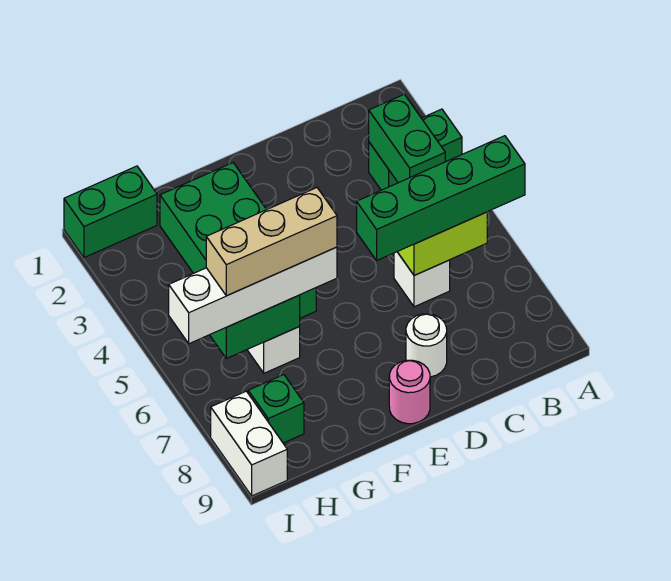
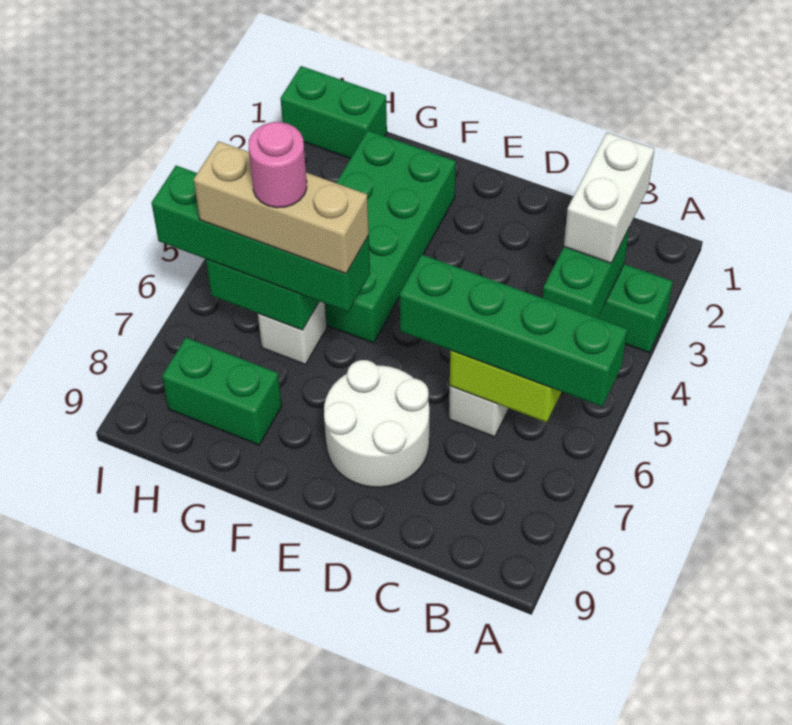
white 1x1 round brick [406,314,447,377] -> white 2x2 round brick [324,360,429,487]
pink 1x1 round brick [389,360,430,424] -> pink 1x1 round brick moved to [249,122,307,208]
white 1x4 brick [169,247,337,344] -> green 1x4 brick [152,166,370,312]
green 1x1 brick [248,375,304,443] -> green 1x2 brick [162,338,282,445]
white 1x2 brick [211,391,287,496] -> white 1x2 brick moved to [564,132,654,263]

